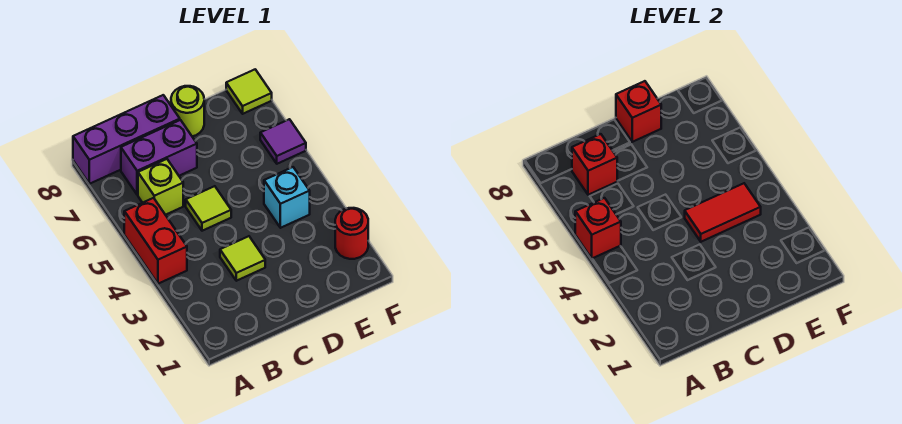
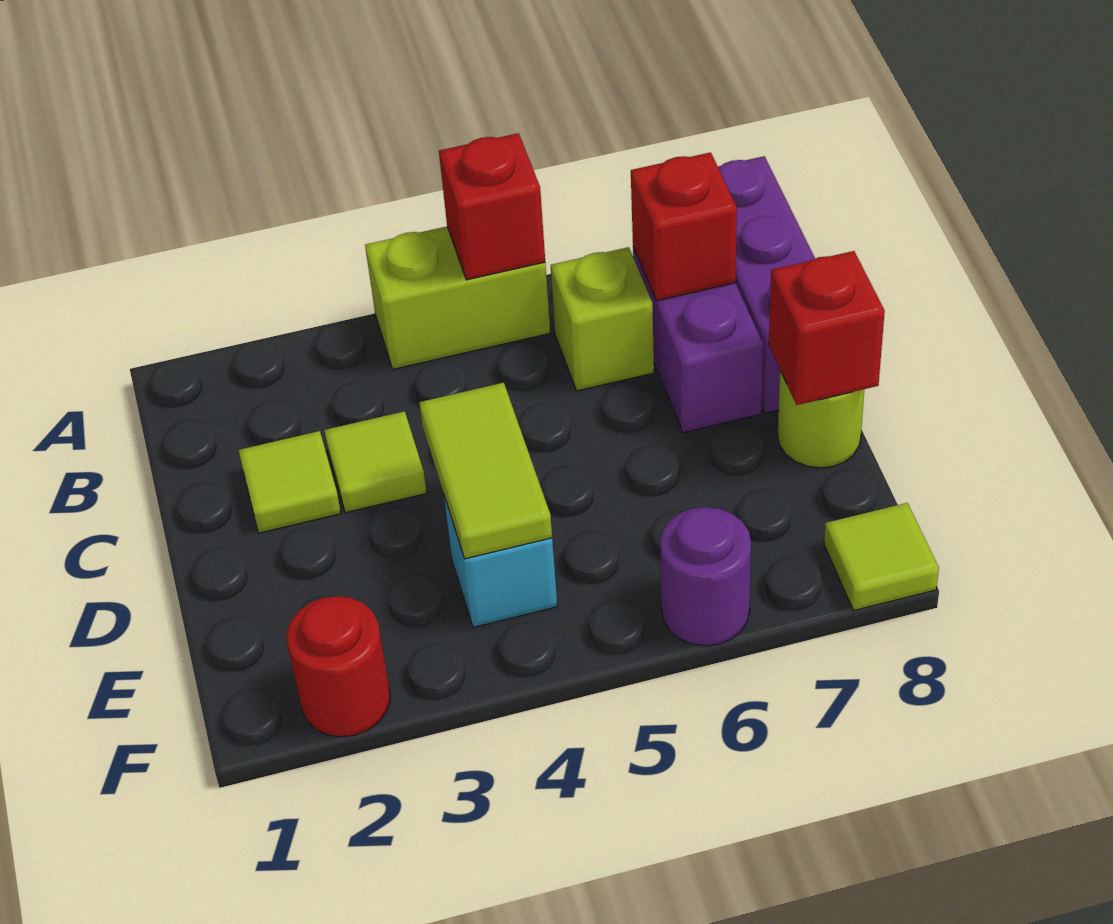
red 1x2 brick [124,198,187,284] -> lime 1x2 brick [365,227,550,369]
lime 1x1 tile [186,186,231,231] -> lime 1x1 tile moved to [239,431,341,533]
red 1x2 tile [685,183,761,242] -> lime 1x2 tile [419,383,552,559]
purple 1x1 tile [260,119,306,164] -> purple 1x1 round brick [660,507,751,646]

